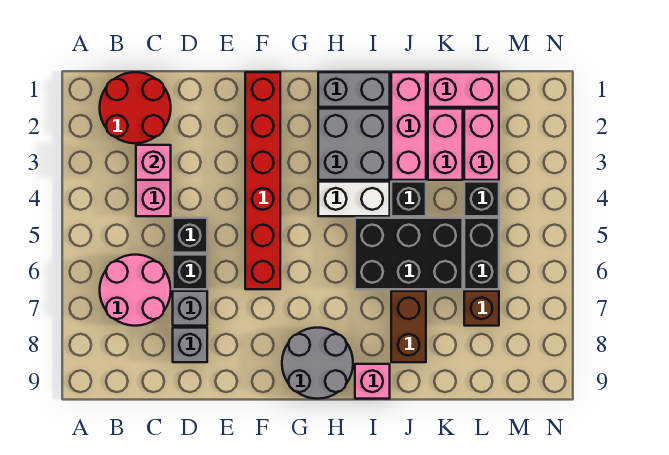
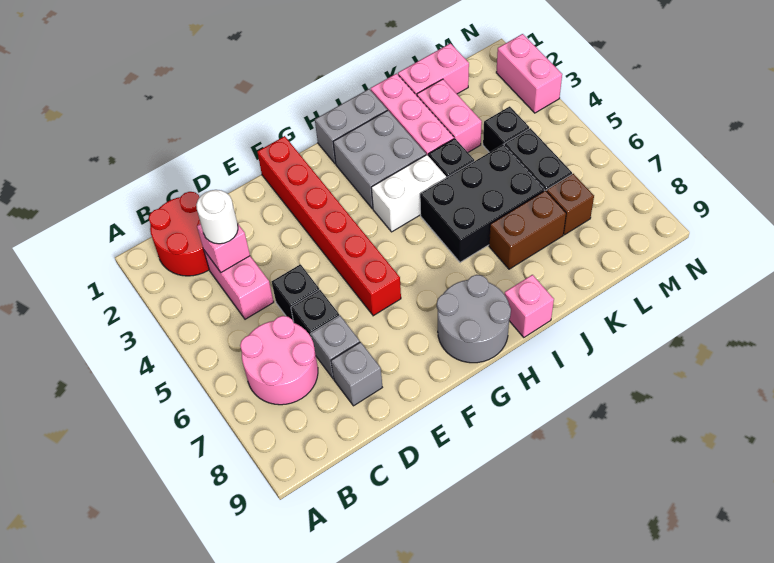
none -> white 1x1 round brick [196,190,238,244]
brown 1x2 brick [391,291,426,362] -> brown 1x2 brick turned to [489,190,566,269]
pink 1x2 brick [464,109,499,180] -> pink 1x2 brick moved to [496,34,562,113]

